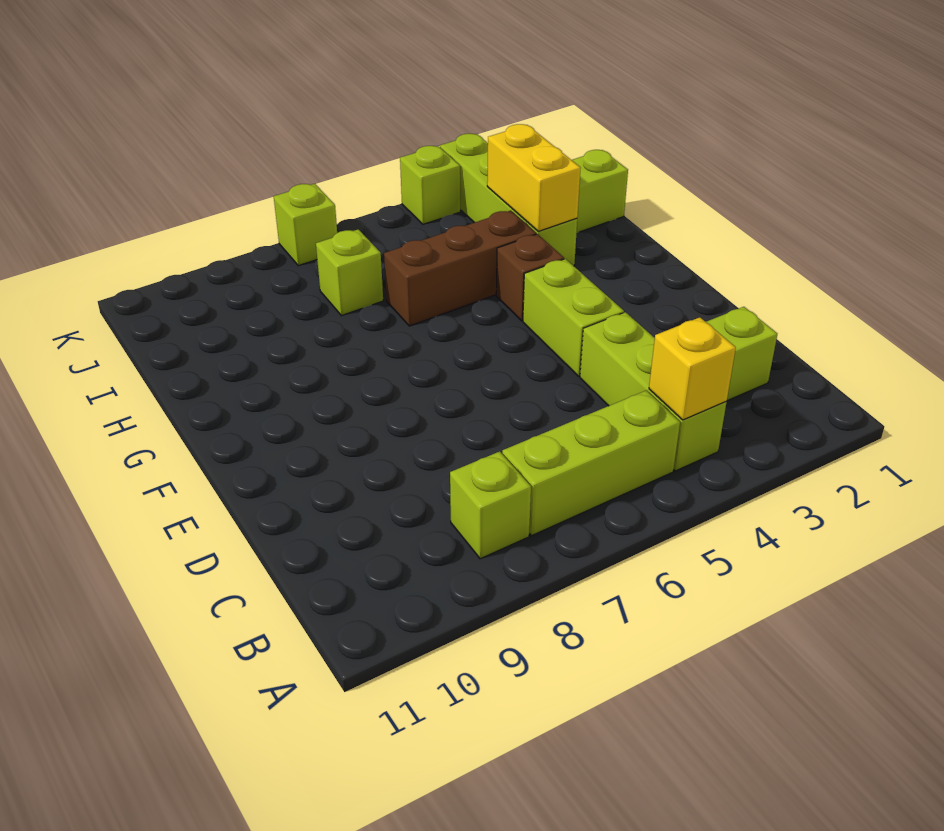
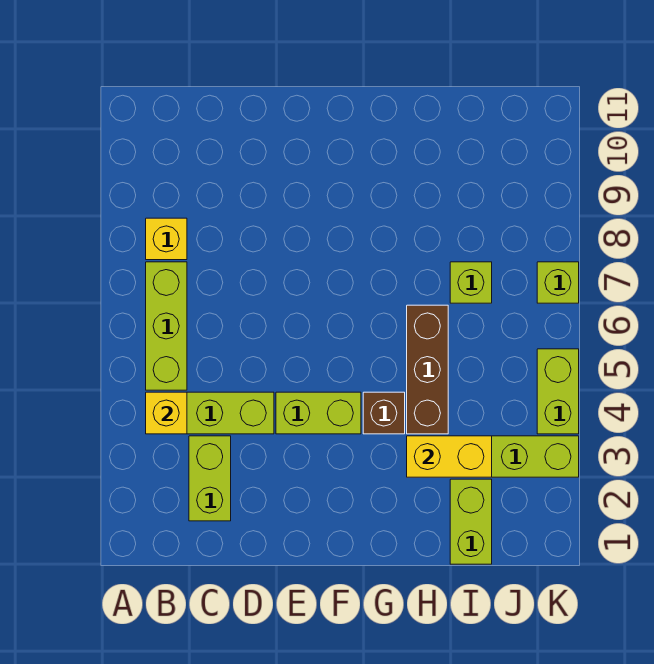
lime 1x1 brick [450,451,531,559] -> yellow 1x1 brick [146,218,187,260]
lime 1x1 brick [400,146,460,224] -> lime 1x2 brick [537,349,579,434]

